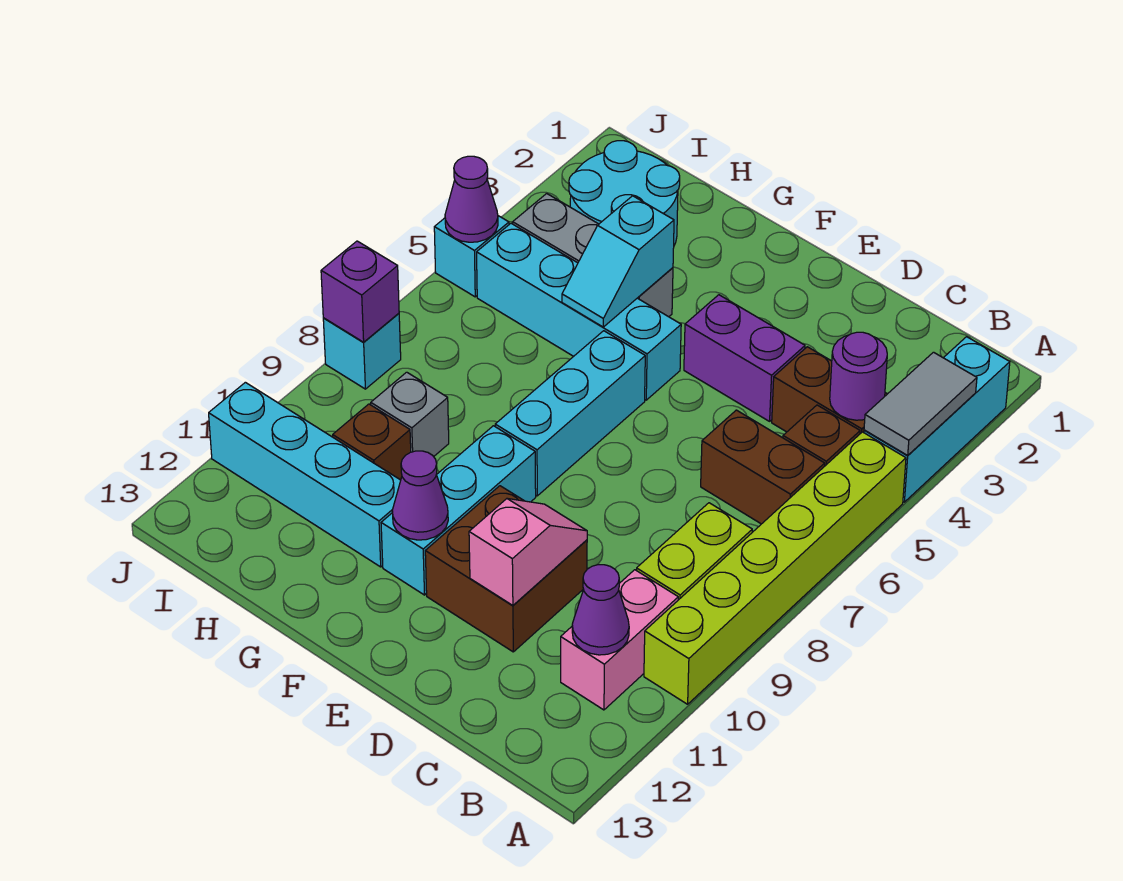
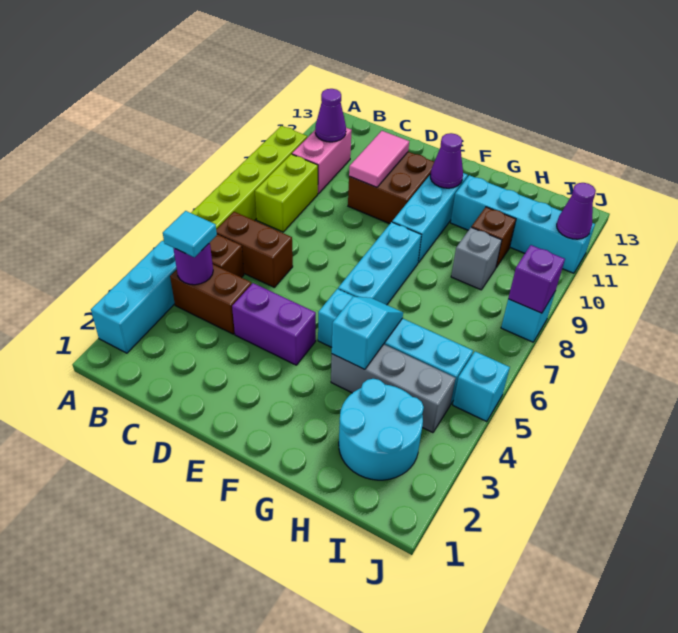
grey 1x2 tile [864,352,977,455] -> none
none -> cyan 1x1 tile [163,211,217,257]
pink 1x2 slope [469,499,587,605] -> pink 1x2 tile [349,131,409,187]
purple 1x1 cone [445,156,498,242] -> purple 1x1 cone moved to [557,183,596,239]

